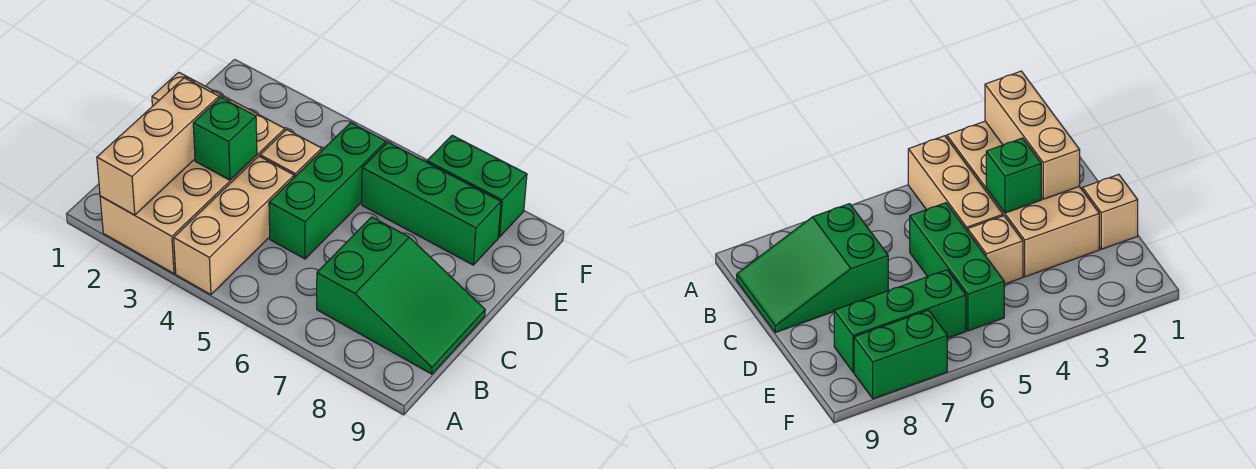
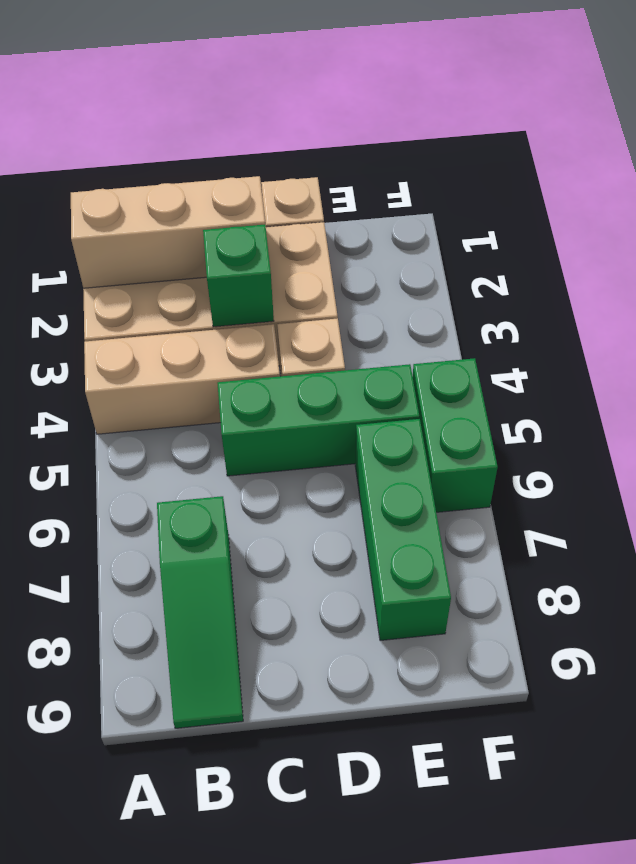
green 2x3 slope [317,217,485,374] -> green 1x3 slope [157,496,243,728]
green 1x2 brick [427,135,527,237] -> green 1x2 brick moved to [413,358,498,512]

